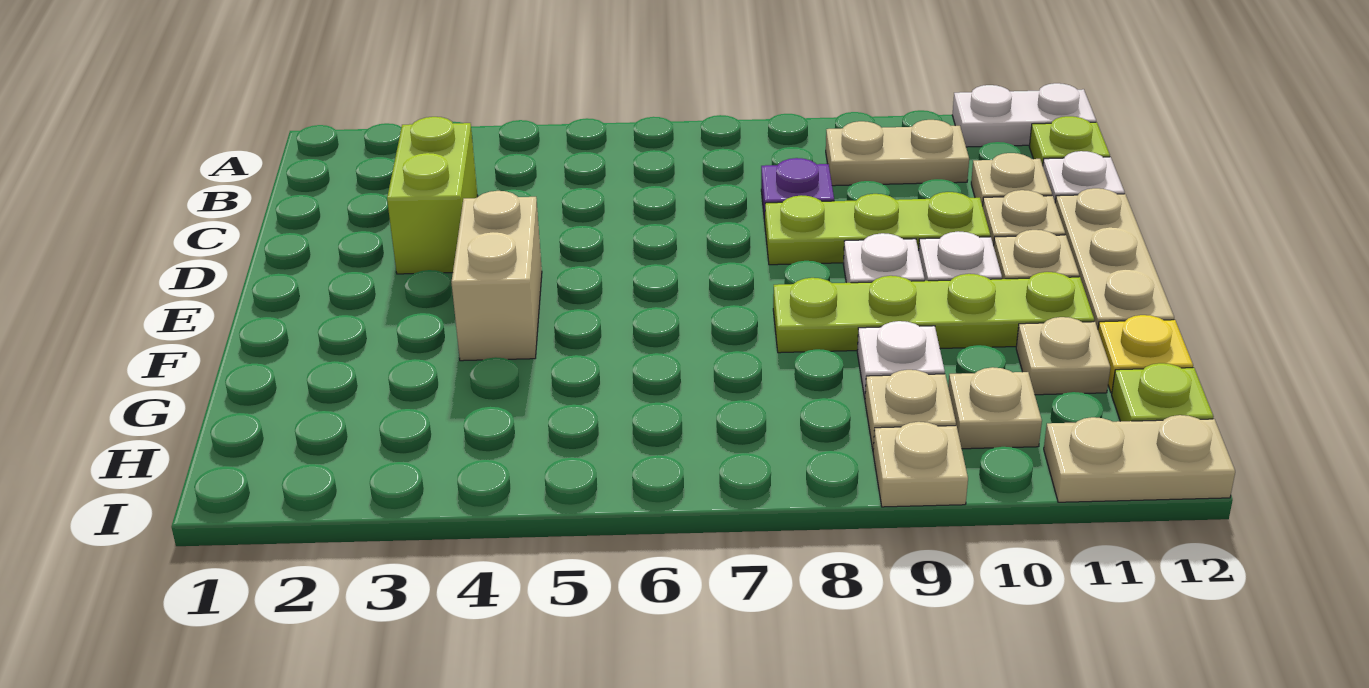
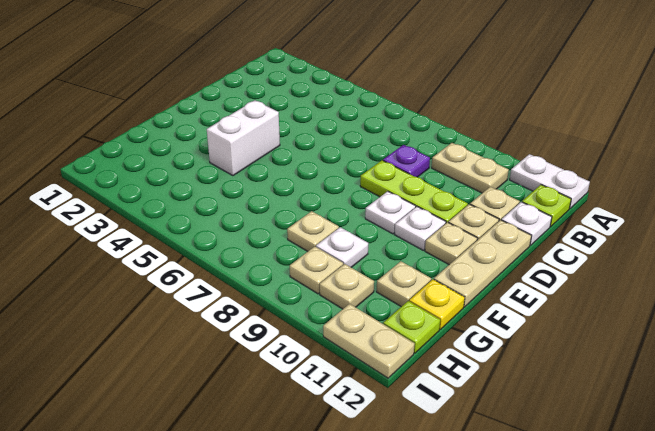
lime 1x2 brick [387,117,478,274] -> none
tan 1x2 brick [451,191,542,361] -> white 1x2 brick [207,100,280,176]
lime 1x4 plate [773,272,1094,353] -> none
tan 1x1 plate [873,422,968,507] -> tan 1x1 plate moved to [287,211,339,252]

